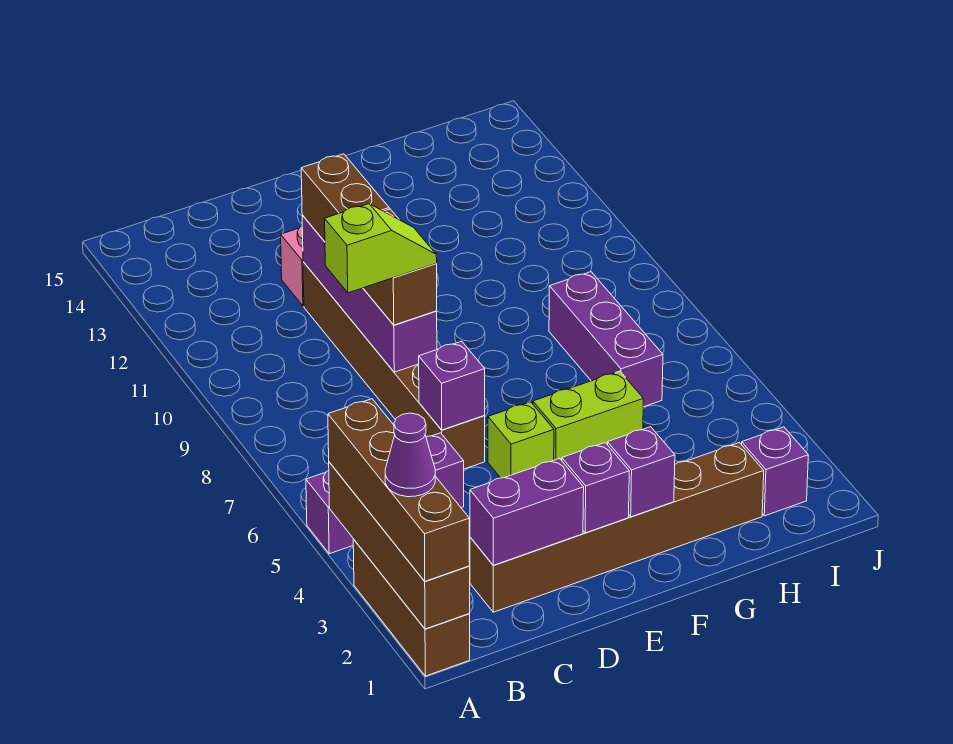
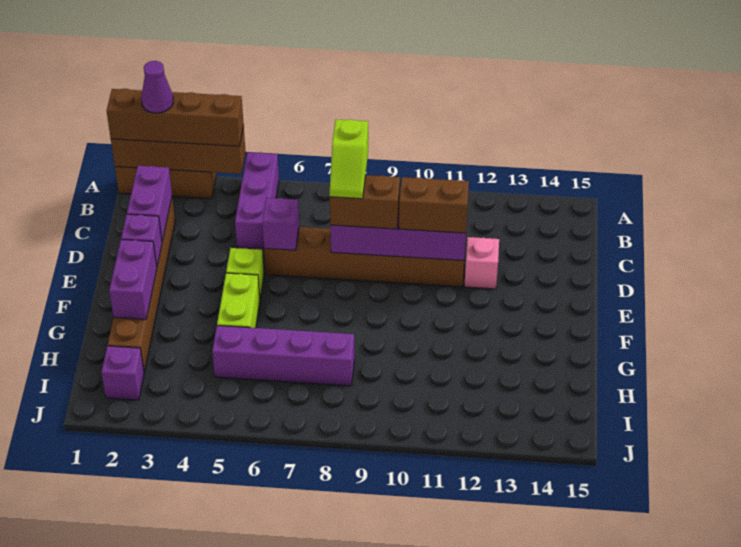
purple 1x1 brick [608,427,675,517] -> purple 1x2 brick [109,240,157,319]
purple 1x3 brick [549,272,663,407] -> purple 1x4 brick [212,326,354,386]

